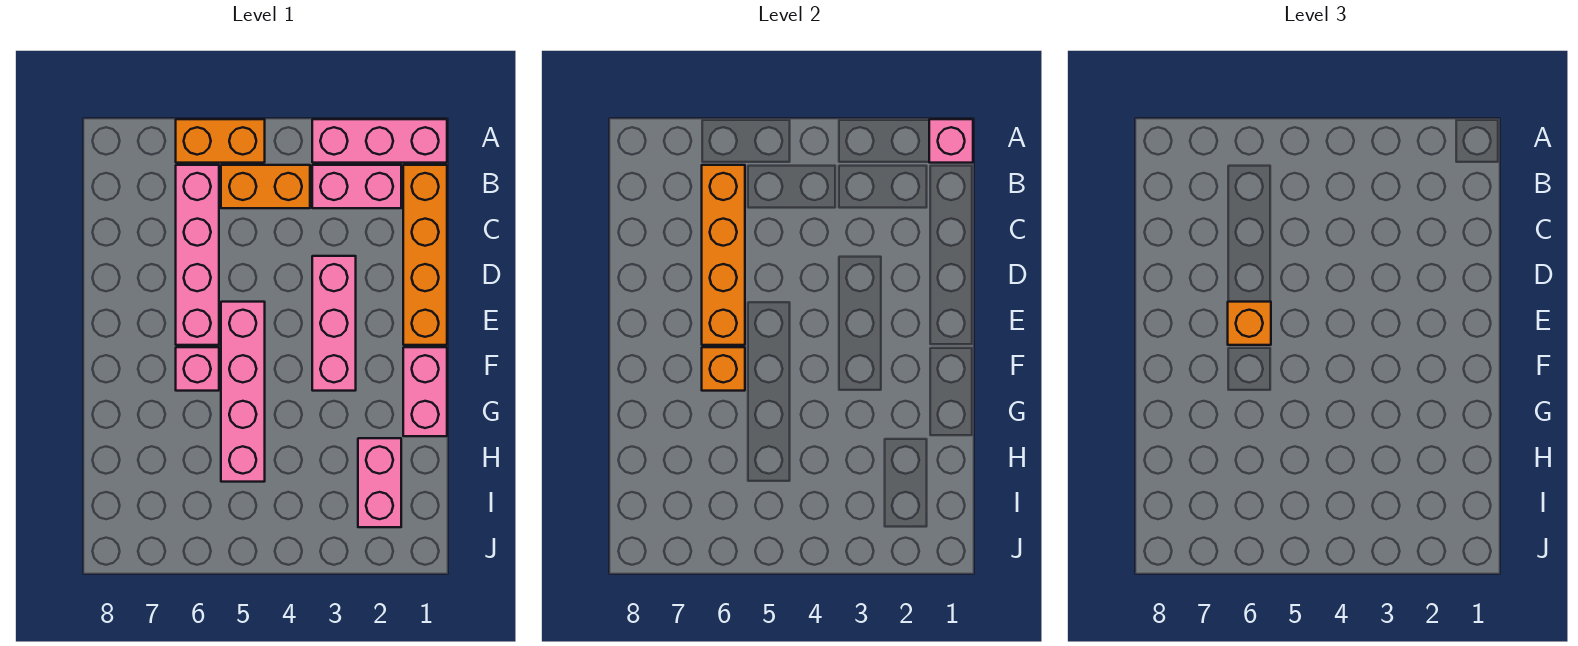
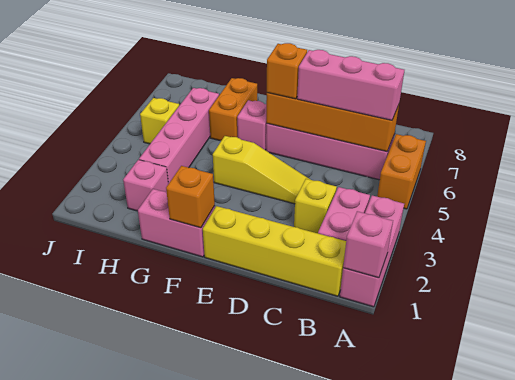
orange 1x4 brick [403,165,447,345] -> yellow 1x4 brick [203,206,346,296]
orange 1x2 brick [221,165,310,208] -> orange 1x2 brick moved to [209,78,257,141]
none -> yellow 1x1 brick [294,179,337,233]
pink 1x3 brick [312,256,356,391] -> pink 1x3 brick moved to [297,50,404,120]
none -> yellow 1x3 slope [213,136,310,204]
pink 1x4 brick [221,302,265,482] -> pink 1x4 brick turned to [139,88,219,184]
orange 1x1 brick [702,347,745,391] -> orange 1x1 brick moved to [166,166,215,228]
pink 1x2 brick [358,438,401,527] -> pink 1x1 brick [123,160,168,211]
none -> yellow 1x1 brick [140,98,179,144]

